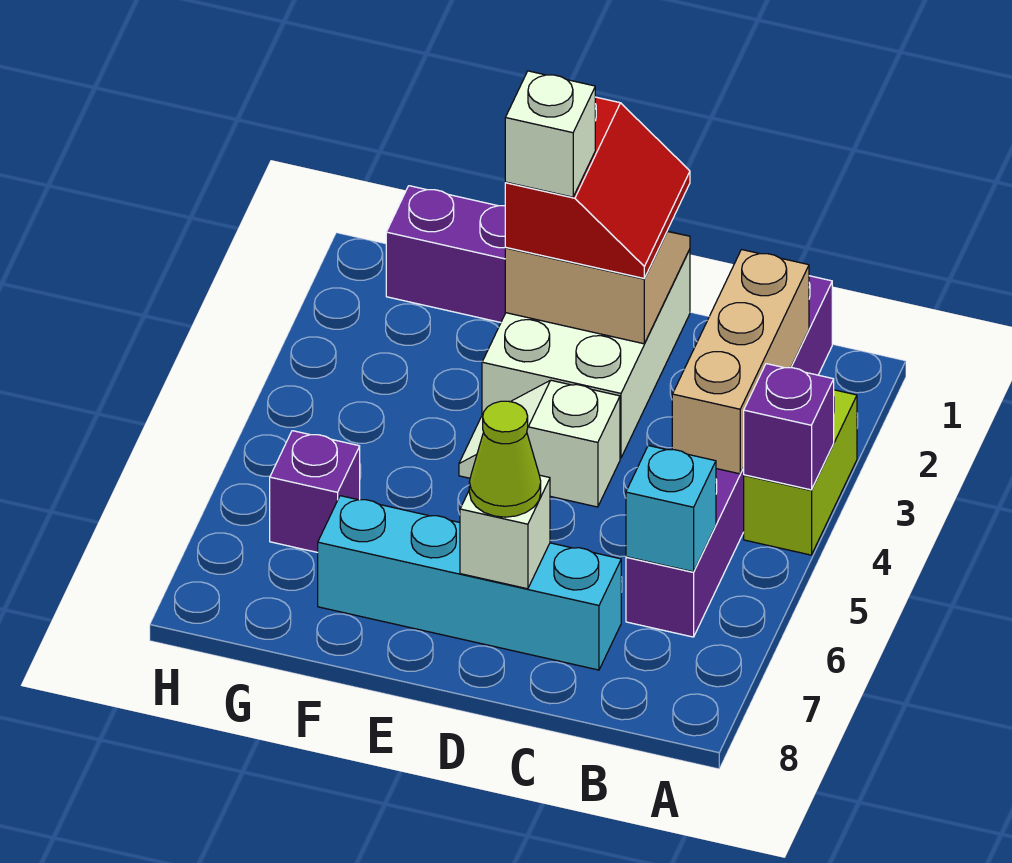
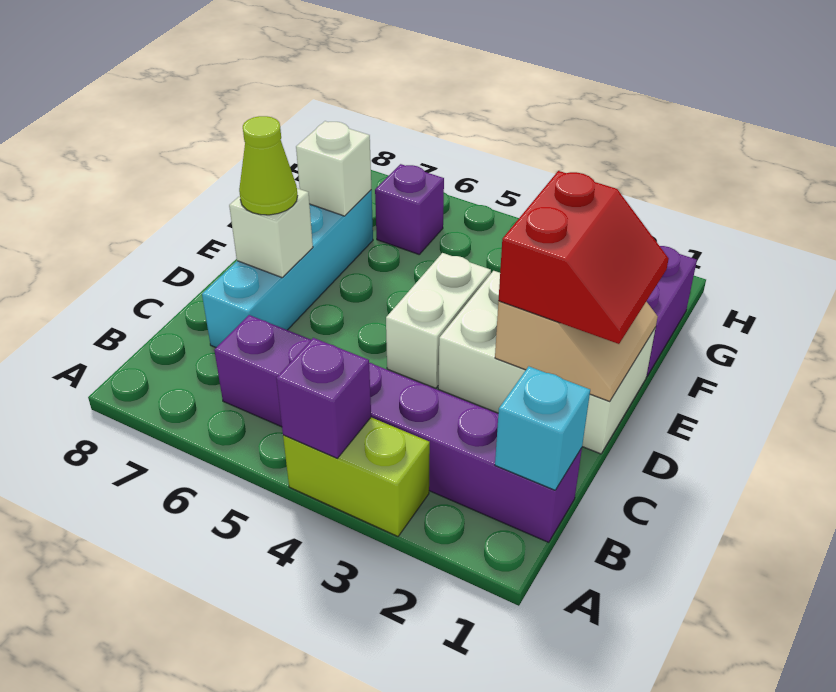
tan 1x3 brick [672,250,809,474] -> none
cyan 1x1 brick [626,446,716,572] -> cyan 1x1 brick moved to [495,366,590,490]
red 2x2 slope [505,97,690,278] -> red 2x2 slope turned to [498,171,669,344]
white 1x2 slope [459,380,620,507] -> white 1x2 brick [386,253,491,388]
white 1x1 brick [505,71,595,197] -> white 1x1 brick moved to [296,121,371,216]

